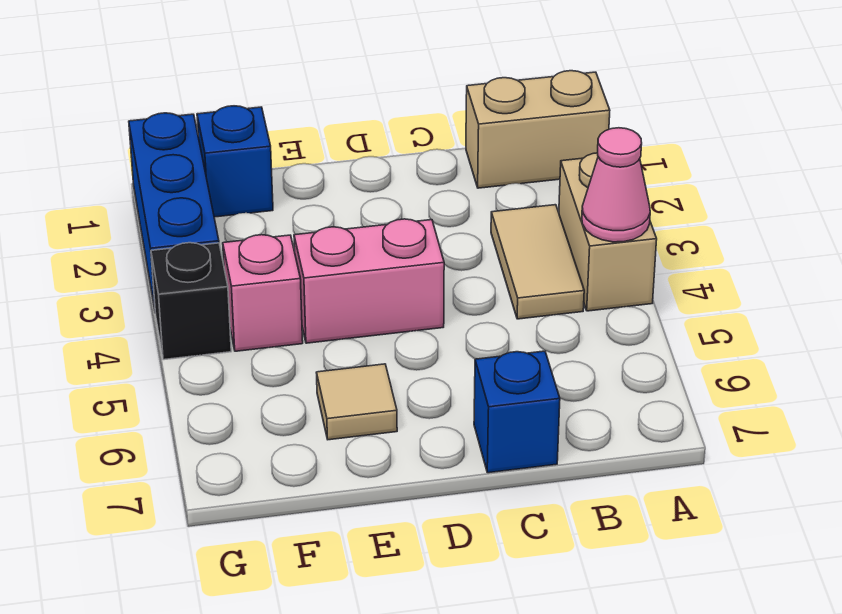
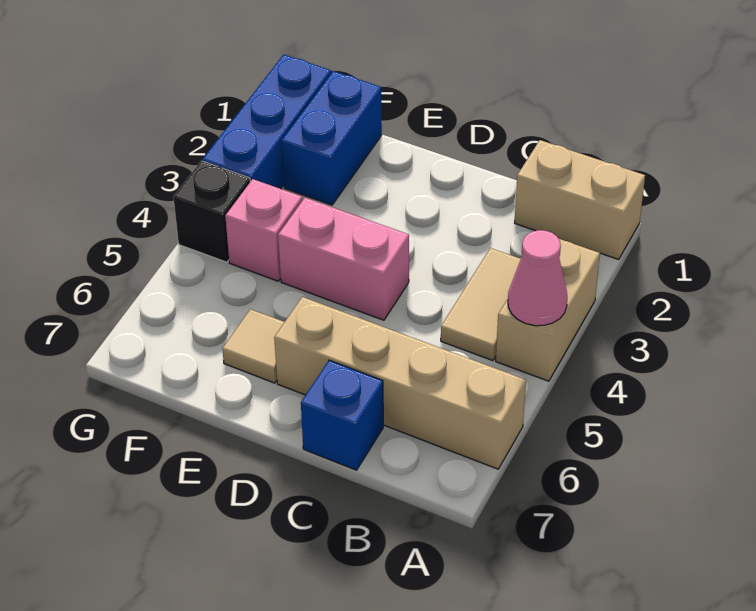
none -> tan 1x4 brick [274,297,526,469]
blue 1x1 brick [197,106,273,217] -> blue 1x2 brick [282,71,382,205]

